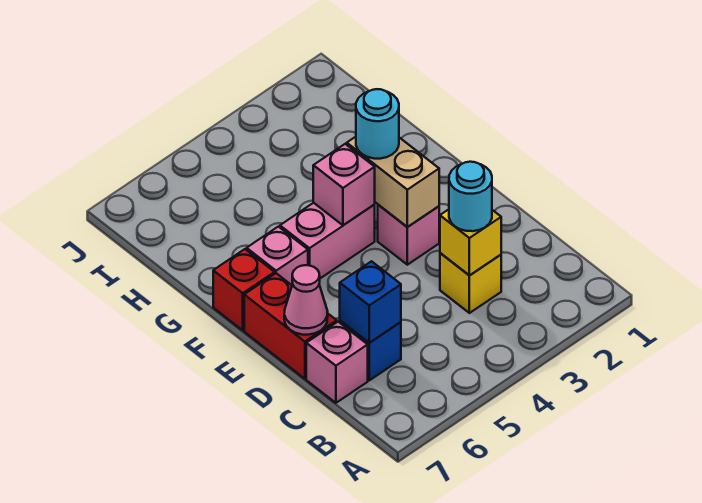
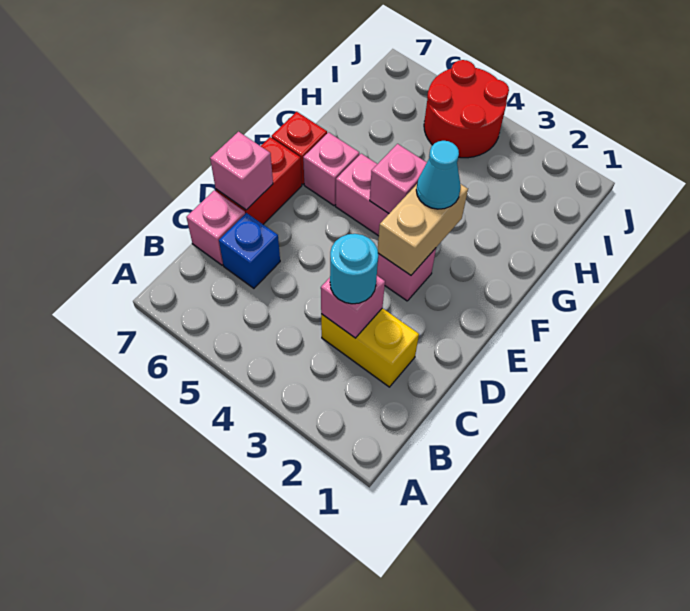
yellow 1x1 brick [440,253,501,313] -> yellow 1x2 brick [321,308,419,387]
yellow 1x1 brick [440,209,501,276] -> pink 1x1 brick [321,276,385,338]
blue 1x1 brick [340,261,401,343] -> none
pink 1x1 cone [284,265,328,335] -> pink 1x1 brick [210,132,273,210]
cyan 1x1 round brick [356,89,399,159] -> cyan 1x1 cone [416,141,461,209]
none -> red 2x2 round brick [424,60,509,158]

